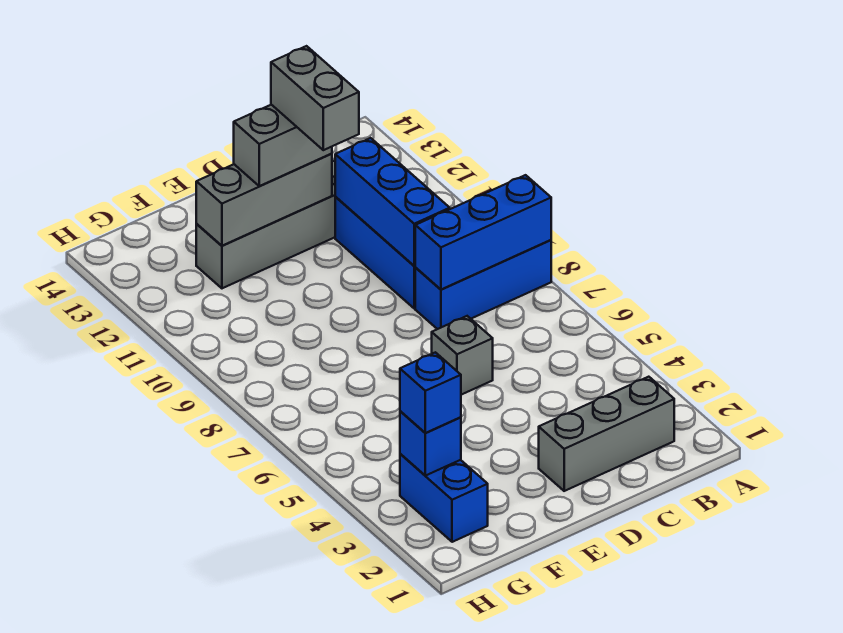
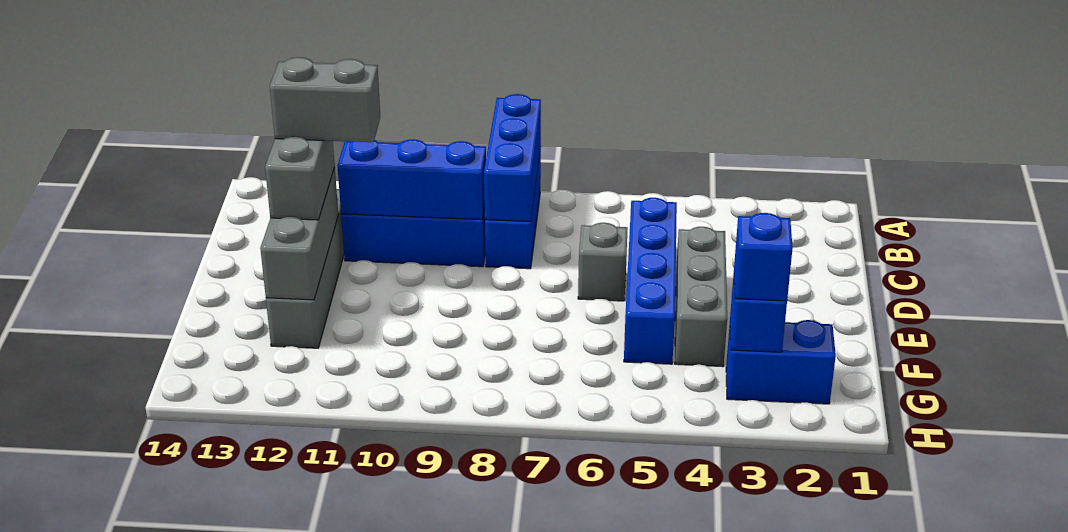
grey 1x3 brick [539,377,674,491] -> grey 1x3 brick moved to [675,227,727,367]
none -> blue 1x4 brick [624,198,677,364]

